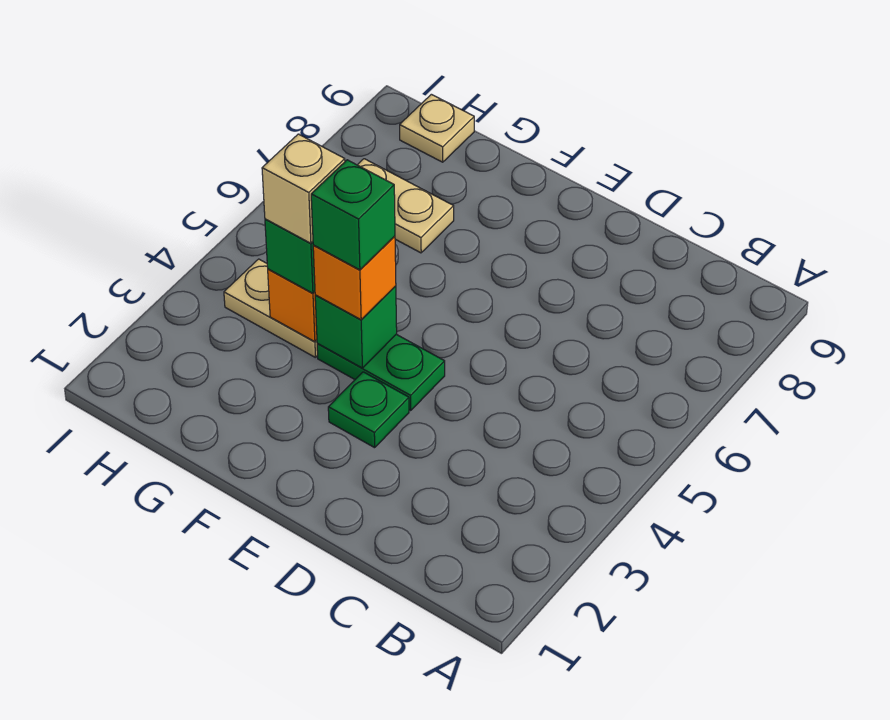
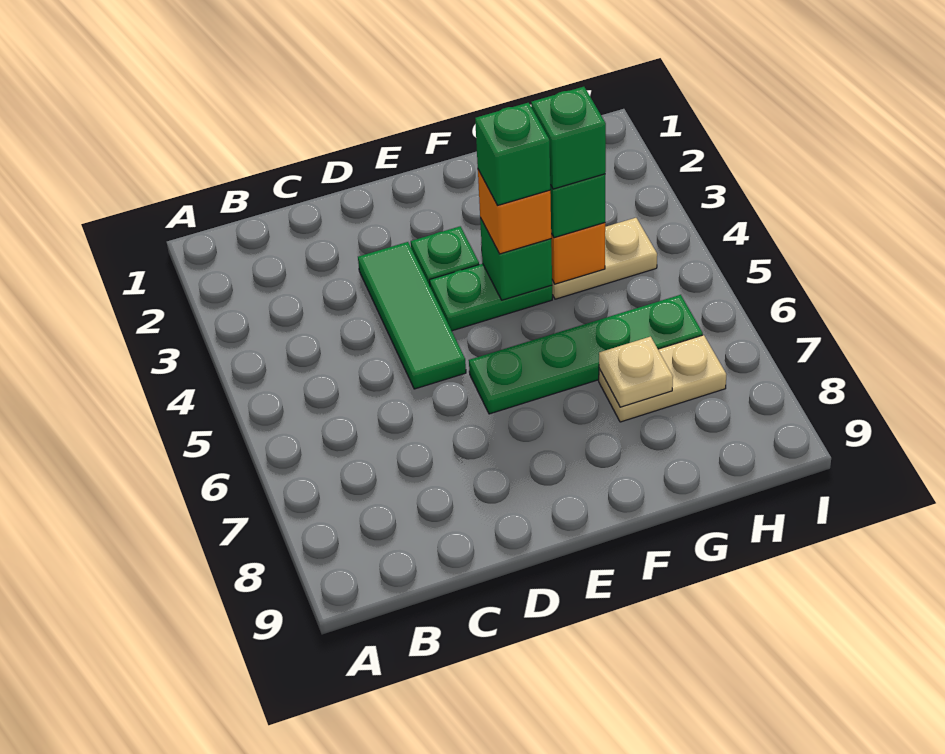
none -> green 1x3 tile [358,242,466,389]
none -> green 1x4 plate [469,295,703,414]
tan 1x1 brick [262,134,345,243] -> green 1x1 brick [531,87,606,189]
tan 1x1 plate [400,94,474,162] -> tan 1x1 plate moved to [599,337,673,407]

